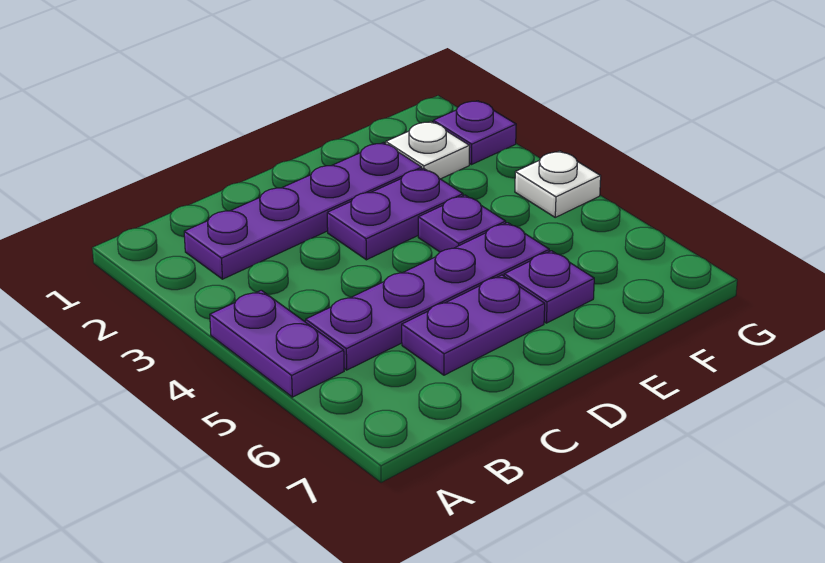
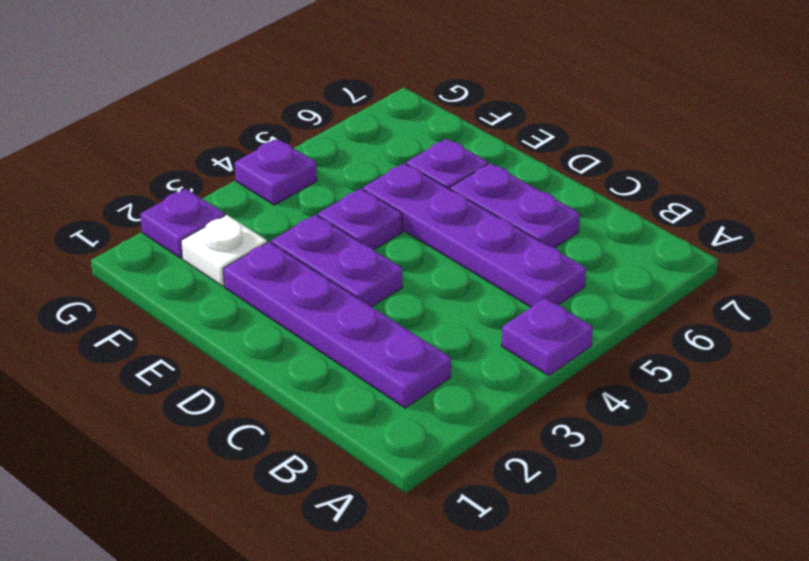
purple 1x2 plate [210,290,344,397] -> purple 1x1 plate [502,298,593,376]
white 1x1 plate [515,151,601,217] -> purple 1x1 plate [235,139,317,205]

